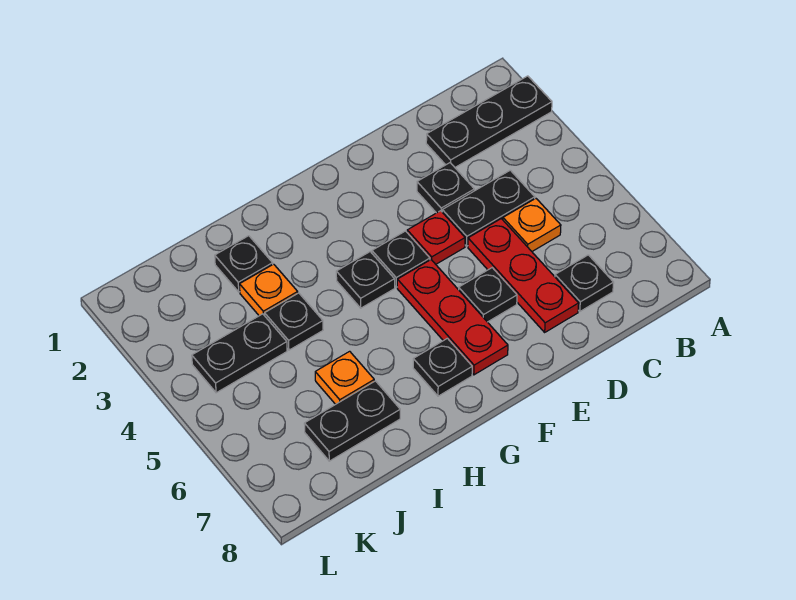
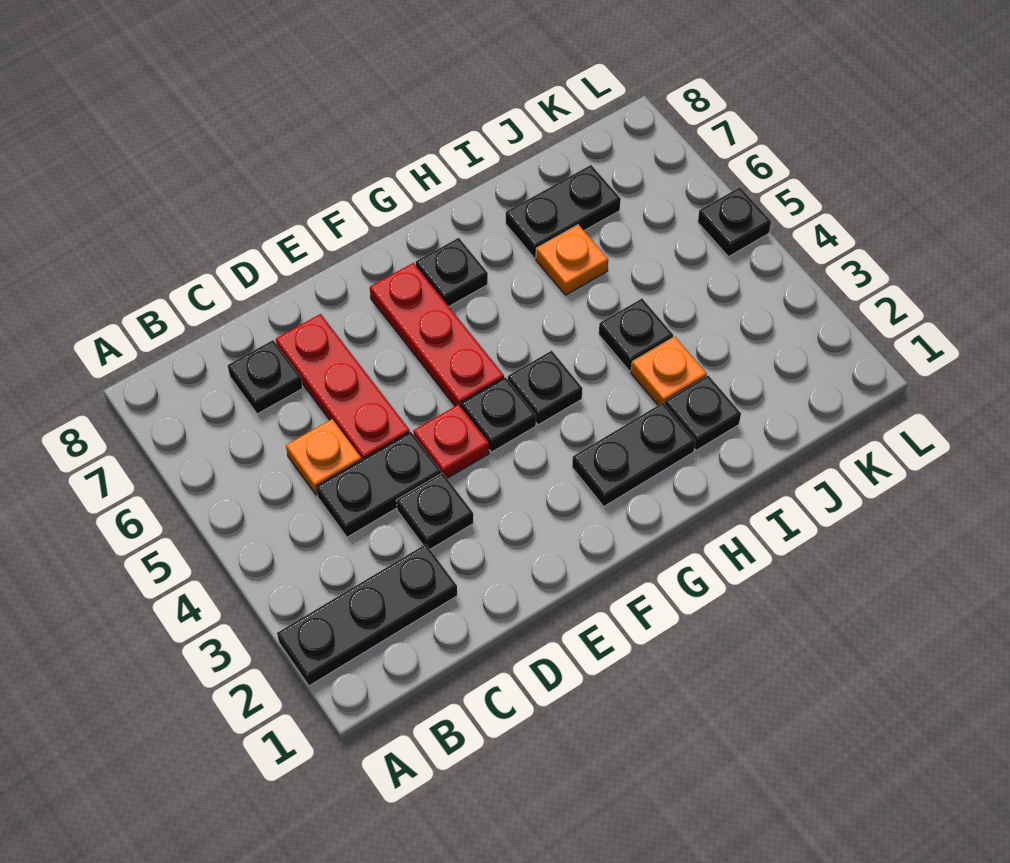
black 1x1 plate [459,268,517,322] -> black 1x1 plate moved to [698,187,771,257]
black 1x2 plate [192,314,287,393] -> black 1x2 plate moved to [572,403,695,506]

